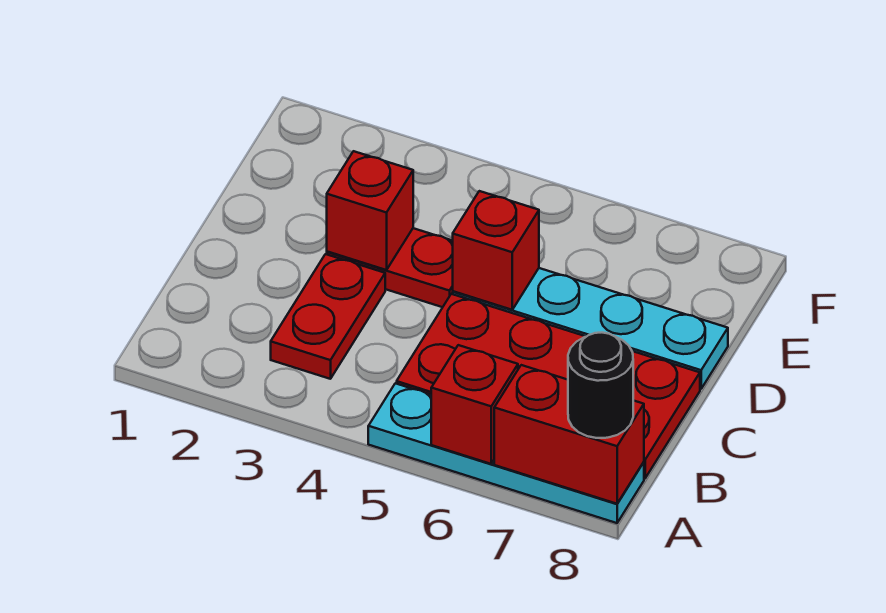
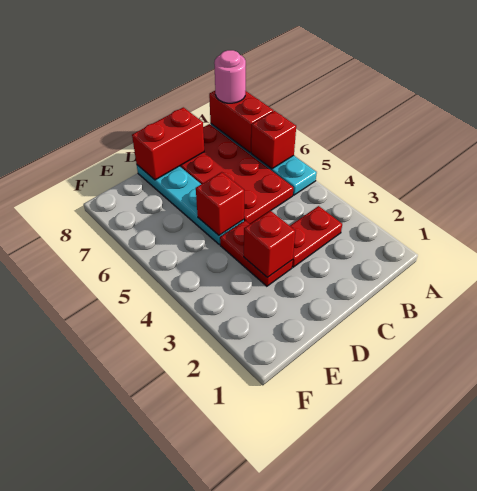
black 1x1 round brick [568,333,633,438] -> pink 1x1 round brick [214,50,246,103]
none -> red 1x2 brick [132,107,204,180]

